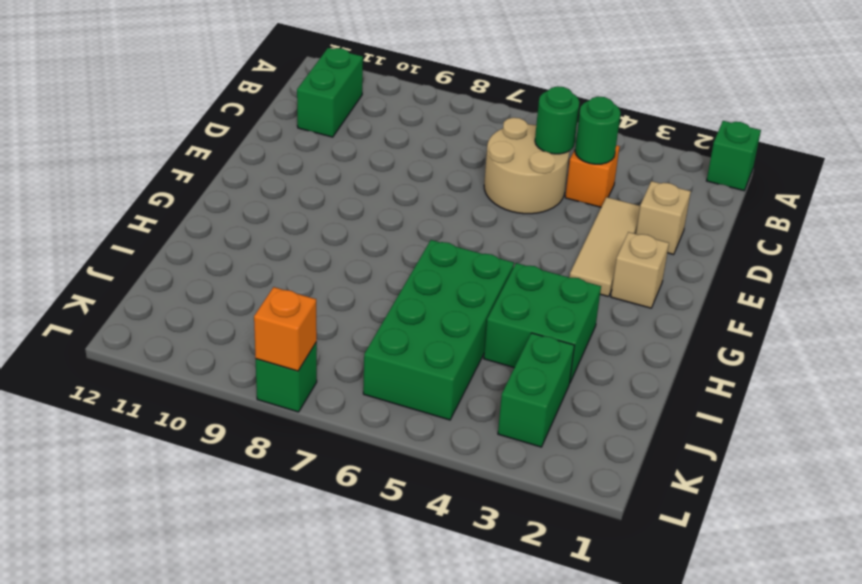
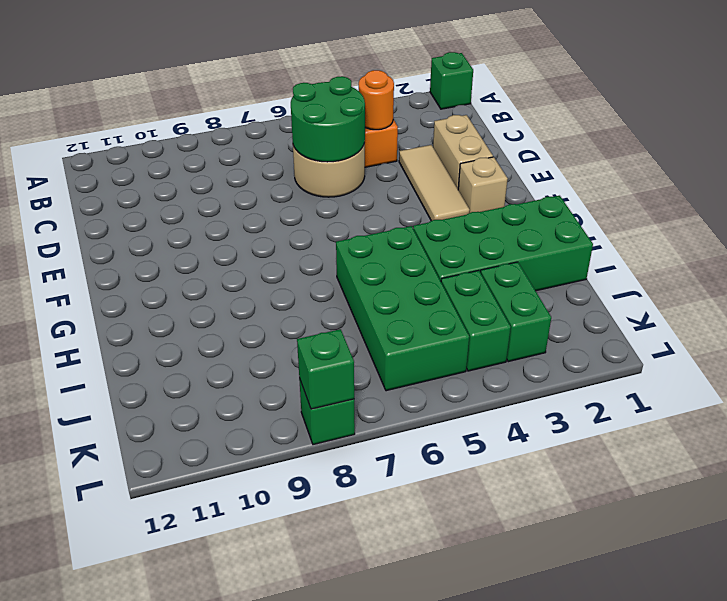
green 1x2 brick [297,48,363,137] -> green 1x2 brick moved to [441,270,511,371]
green 1x1 round brick [575,97,621,164] -> orange 1x1 round brick [359,70,394,130]
green 1x1 round brick [535,86,580,154] -> green 2x2 round brick [291,76,365,162]
tan 1x1 brick [636,181,691,255] -> tan 1x2 brick [433,115,493,189]
green 2x2 brick [484,263,601,382] -> green 2x4 brick [413,196,593,291]
orange 1x1 brick [254,287,317,371] -> green 1x1 brick [297,329,354,409]

